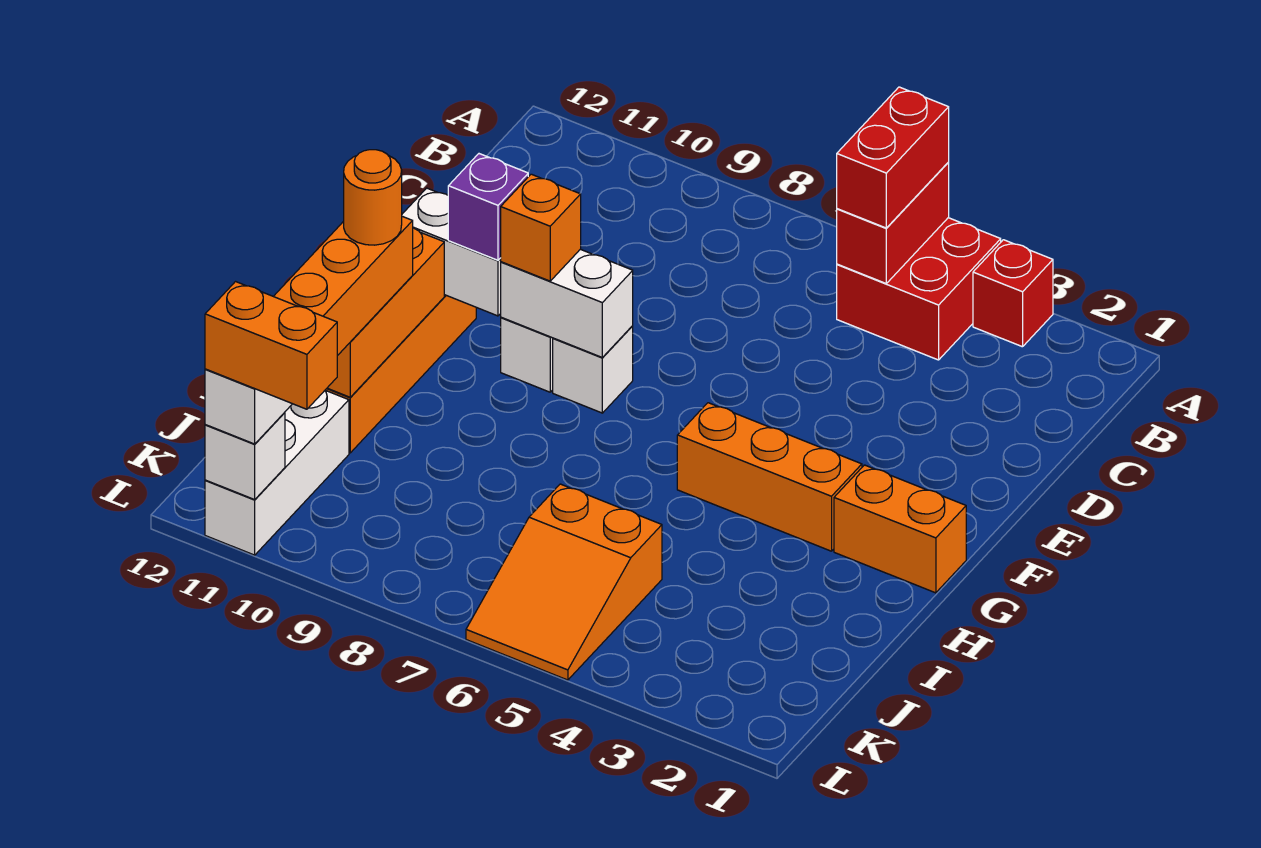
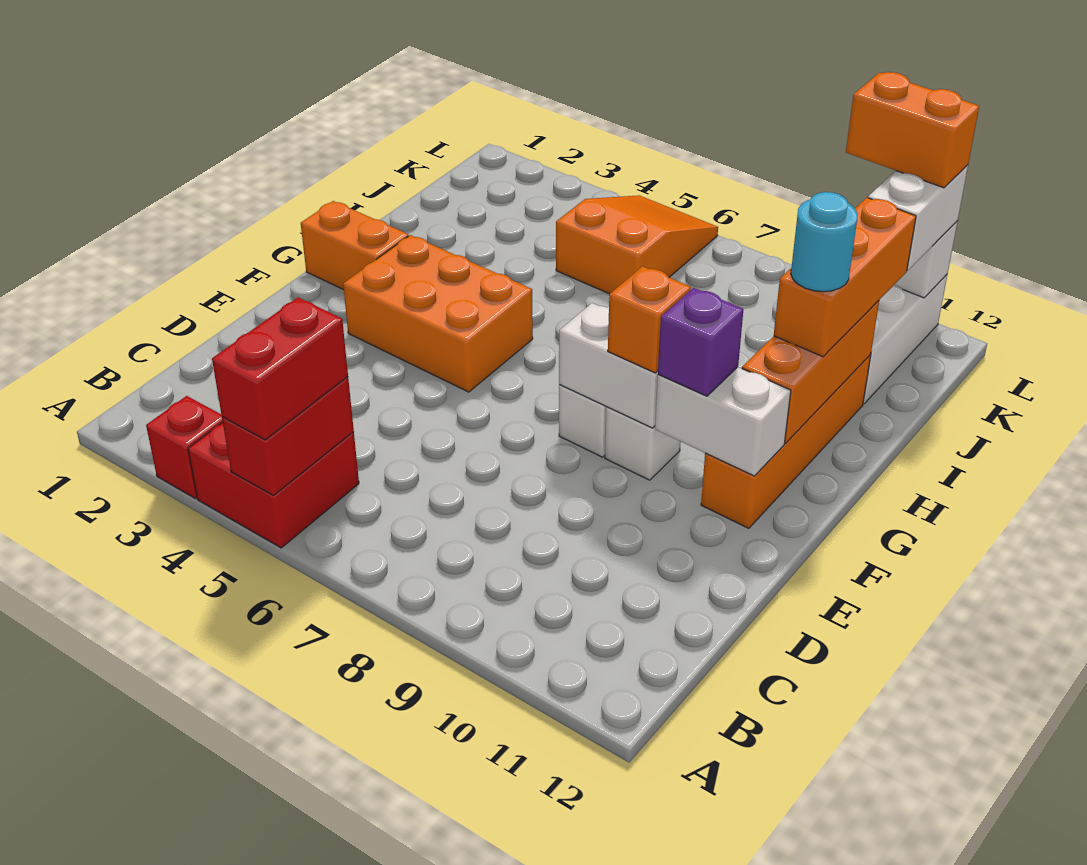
orange 1x3 brick [677,403,862,551] -> orange 2x3 brick [343,235,533,392]
orange 1x1 round brick [344,150,402,245] -> cyan 1x1 round brick [791,192,858,292]

